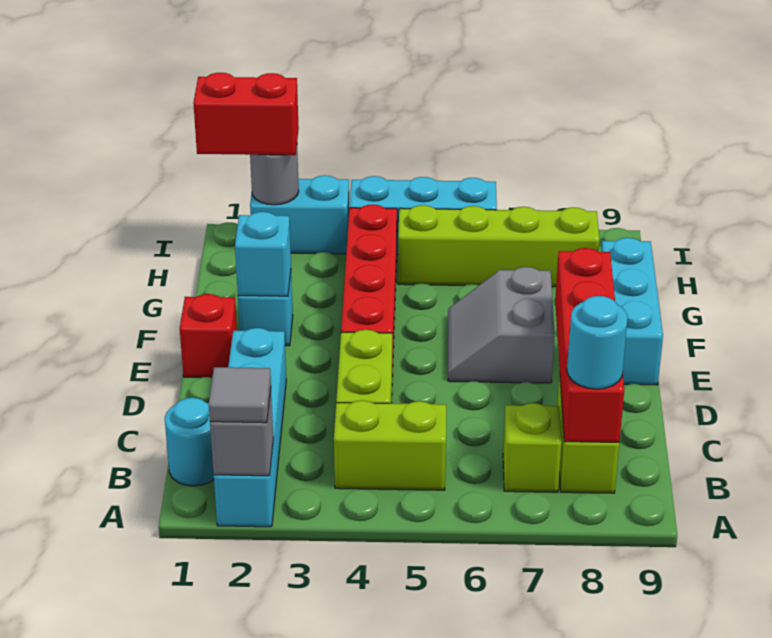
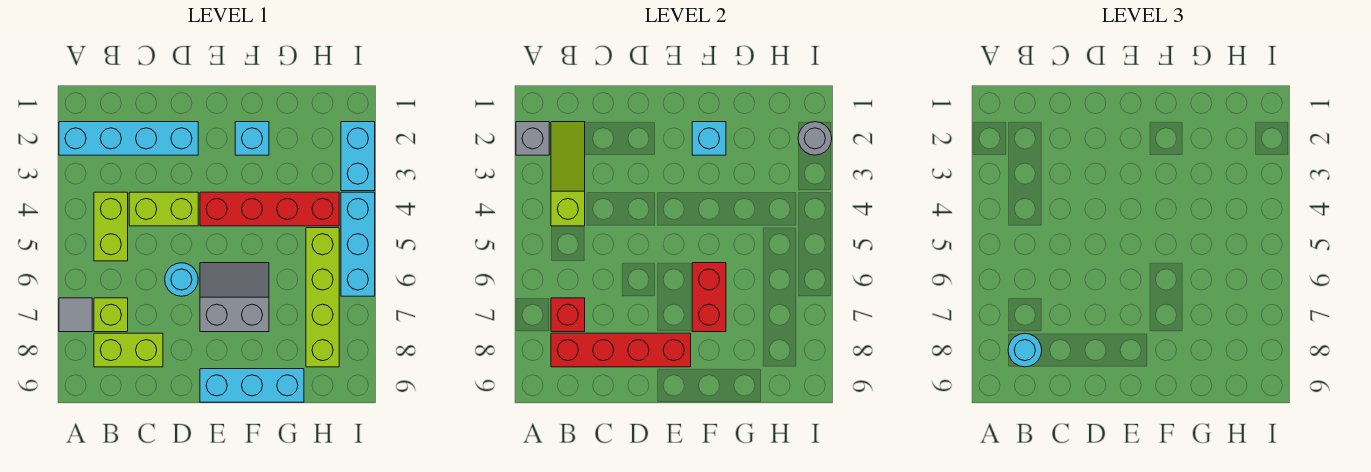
grey 1x1 tile [209,367,271,423] -> grey 1x1 tile moved to [59,298,92,332]
cyan 1x1 round brick [165,398,214,486] -> cyan 1x1 round brick moved to [165,263,198,296]
none -> lime 1x3 slope [551,122,585,226]
red 1x1 brick [180,294,237,378] -> red 1x1 brick moved to [551,298,585,332]
red 1x2 brick [193,73,299,155] -> red 1x2 brick moved to [692,263,726,332]

